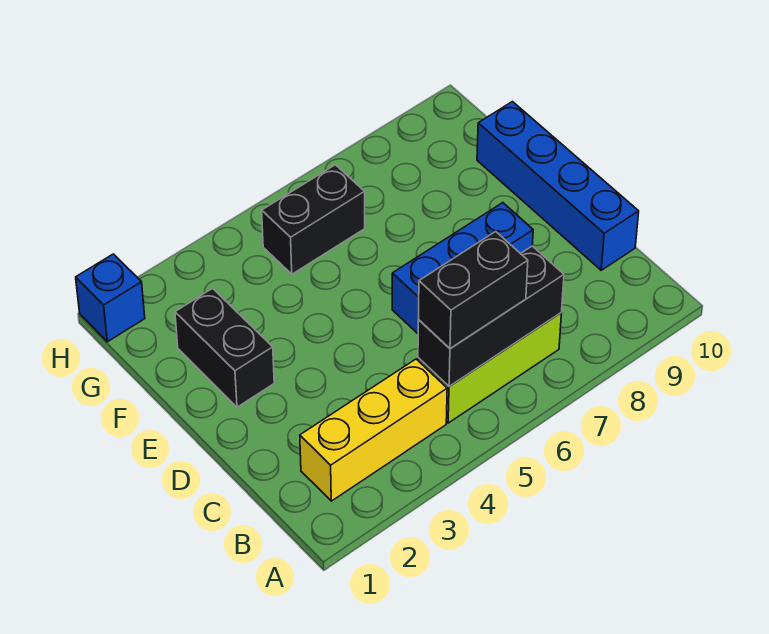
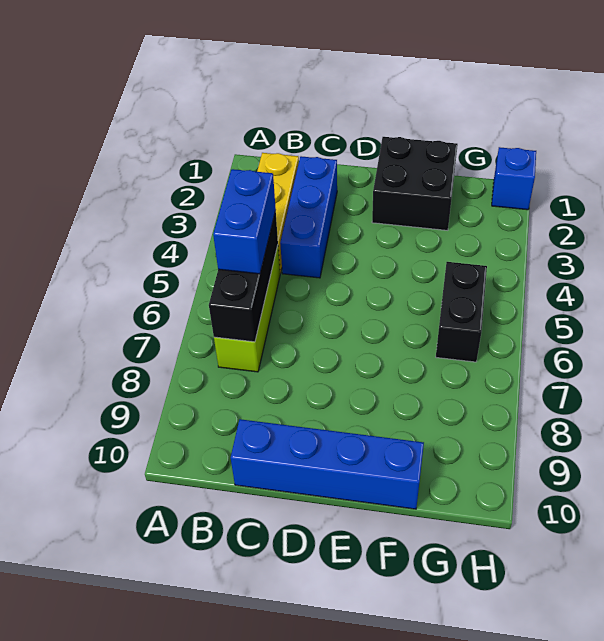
black 1x2 brick [419,232,528,348] -> blue 1x2 brick [213,169,276,274]
blue 1x3 brick [392,203,533,334] -> blue 1x3 brick moved to [280,156,337,278]
black 1x2 brick [175,289,274,407] -> black 2x2 brick [372,137,458,230]

